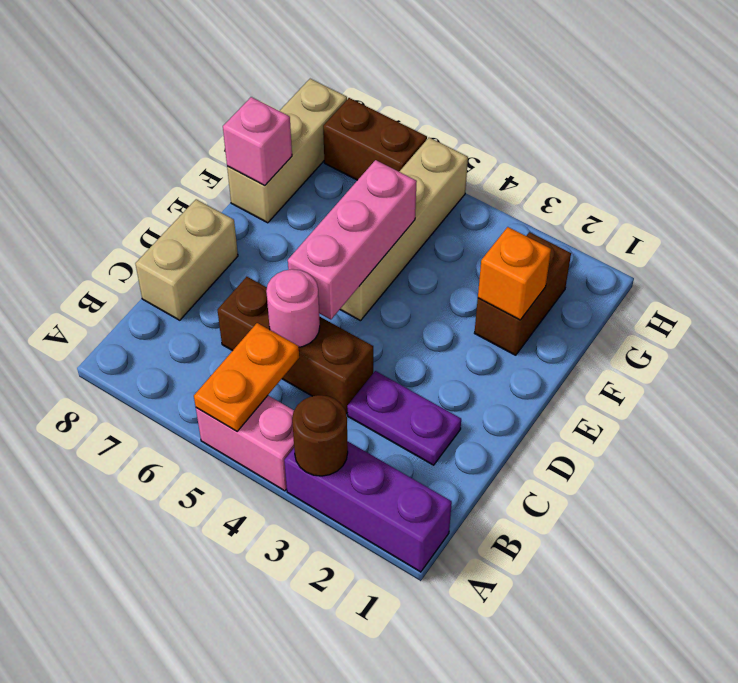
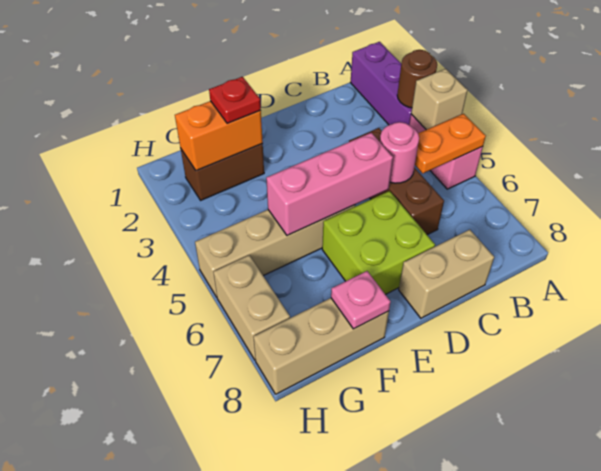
none -> tan 1x1 brick [411,69,467,130]
purple 1x2 plate [347,371,461,465] -> none
none -> lime 2x2 brick [322,191,435,295]
orange 1x1 brick [478,227,551,320] -> orange 1x2 brick [175,101,263,171]
none -> red 1x1 plate [209,77,261,124]
pink 1x1 brick [223,97,292,185] -> pink 1x1 plate [331,271,390,329]
brown 1x2 brick [323,98,427,180] -> tan 1x2 brick [213,255,290,360]

